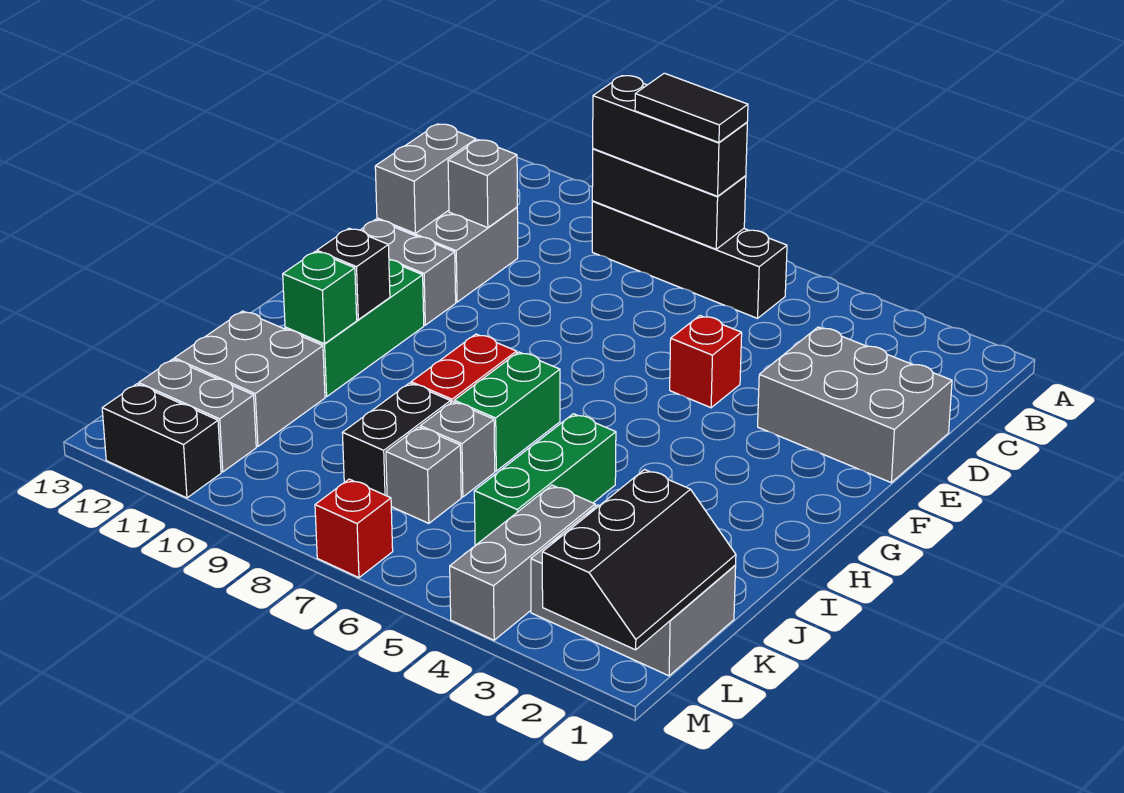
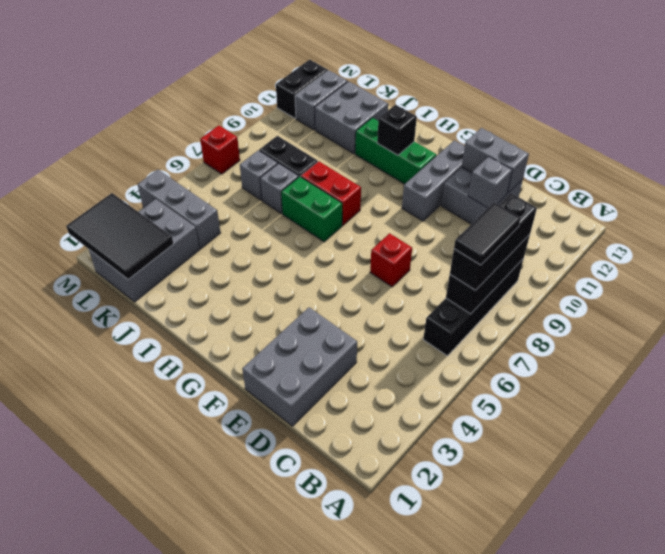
red 1x1 brick [670,316,742,408] -> red 1x1 brick moved to [370,233,412,287]
grey 1x2 brick [361,220,456,325] -> grey 1x3 brick [402,140,465,221]
green 1x3 brick [474,414,616,545] -> none
green 1x1 brick [283,251,357,344] -> none
black 2x3 slope [542,470,736,650] -> black 2x3 tile [66,193,173,280]

